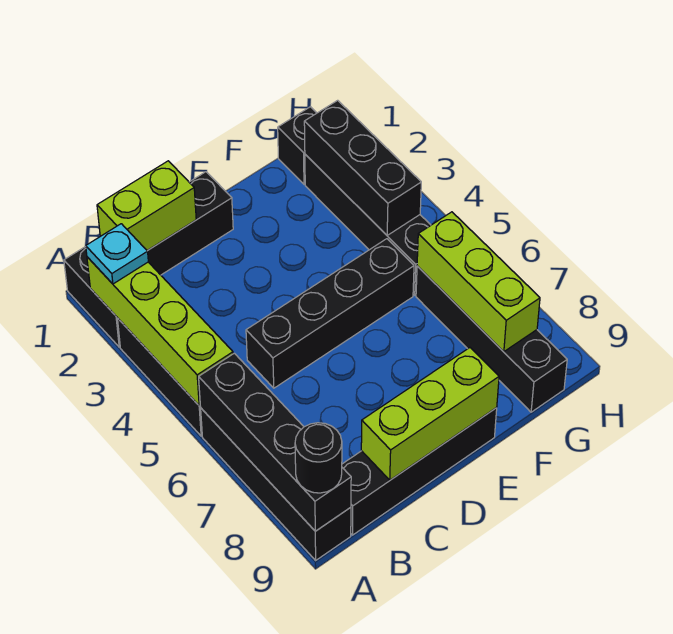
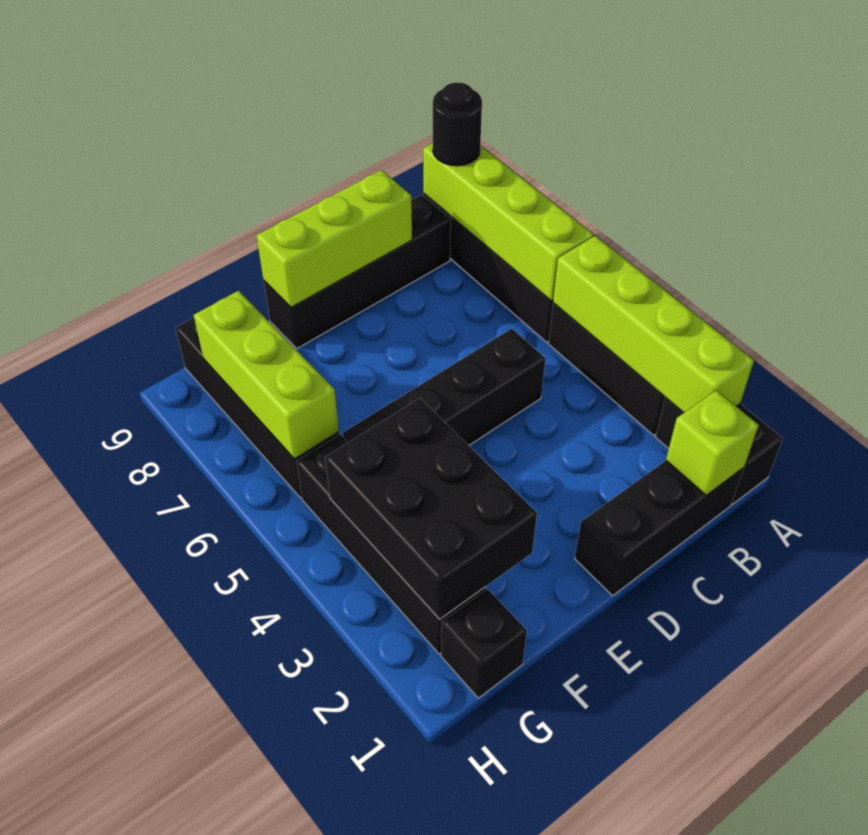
cyan 1x1 plate [86,224,148,284] -> none
black 1x4 brick [199,353,351,531] -> lime 1x4 brick [423,143,594,301]
lime 1x2 brick [97,161,196,251] -> lime 1x1 brick [666,390,759,495]
black 1x3 brick [304,100,421,235] -> black 2x3 brick [325,398,537,619]

